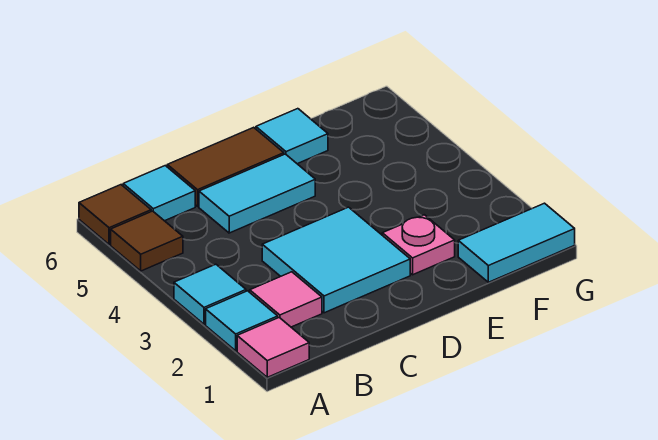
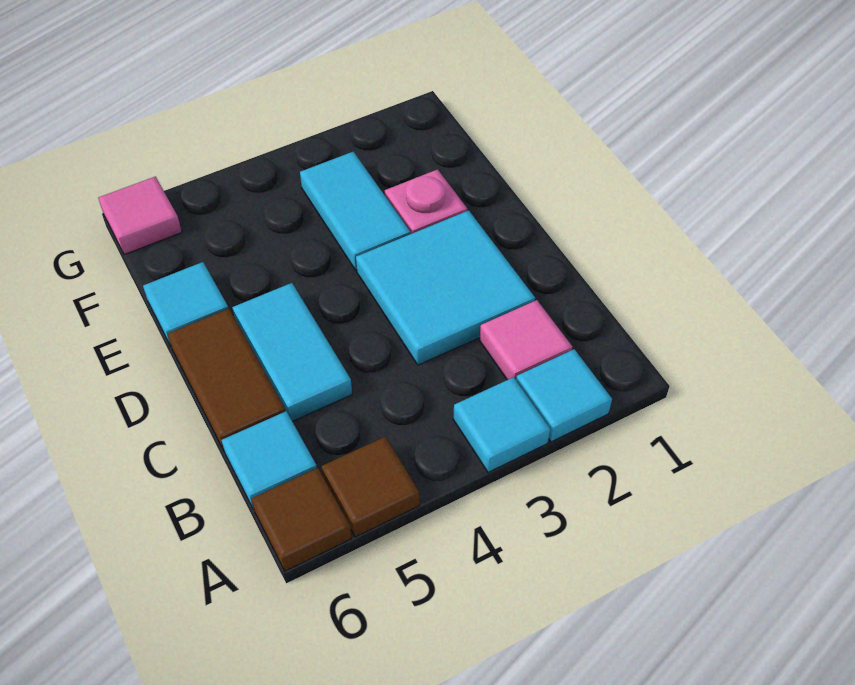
pink 1x1 tile [237,318,309,377] -> pink 1x1 tile moved to [98,177,182,255]
cyan 1x2 tile [458,203,575,282] -> cyan 1x2 tile moved to [300,152,410,271]

